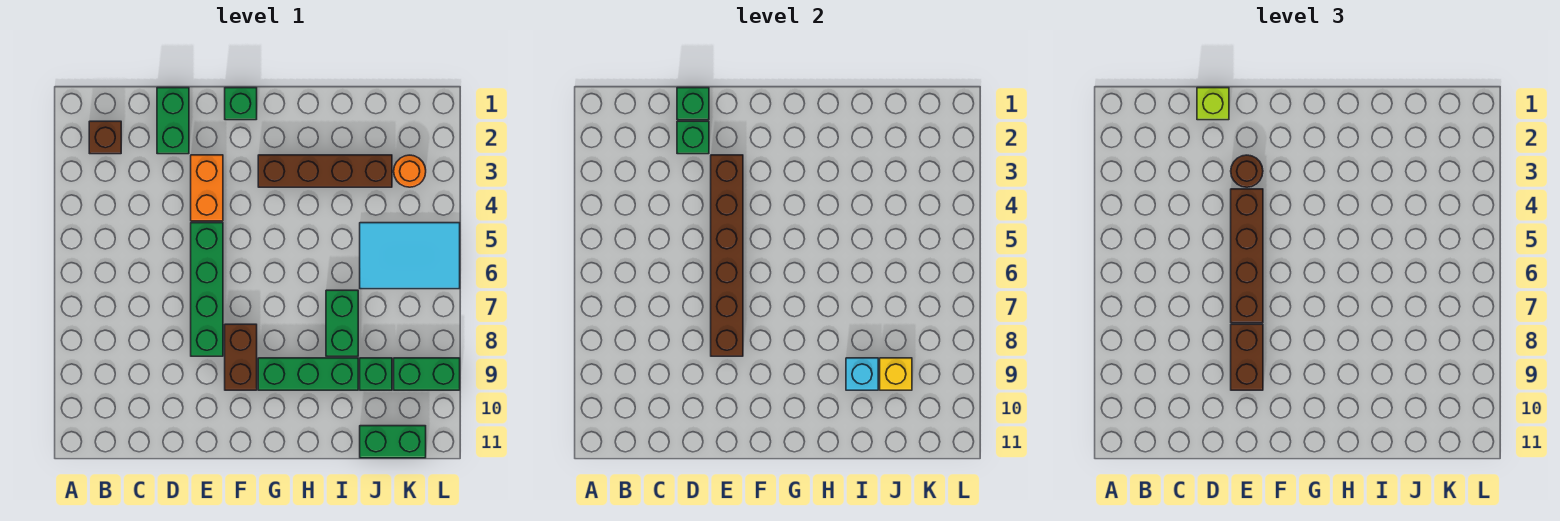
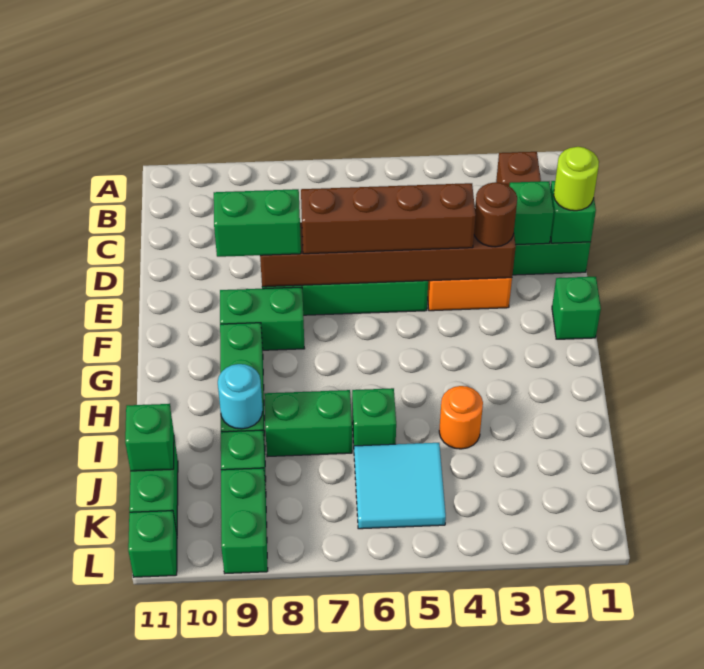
lime 1x1 brick [1197,88,1229,120] -> lime 1x1 round brick [554,147,599,211]
brown 1x2 brick [1231,324,1263,390] -> green 1x2 brick [214,189,301,257]
brown 1x2 brick [225,324,257,390] -> green 1x2 brick [220,287,305,350]
brown 1x4 brick [258,155,392,187] -> none
none -> green 1x1 brick [352,388,396,446]
cyan 1x1 brick [846,358,878,390] -> cyan 1x1 round brick [218,364,263,429]
cyan 2x3 tile [360,223,460,289] -> cyan 2x2 tile [354,443,446,529]
yellow 1x1 brick [880,358,912,390] -> none
none -> green 1x1 brick [125,404,174,471]
orange 1x1 round brick [394,155,426,187] -> orange 1x1 round brick moved to [439,386,483,449]
none -> green 1x1 brick [128,511,177,577]

